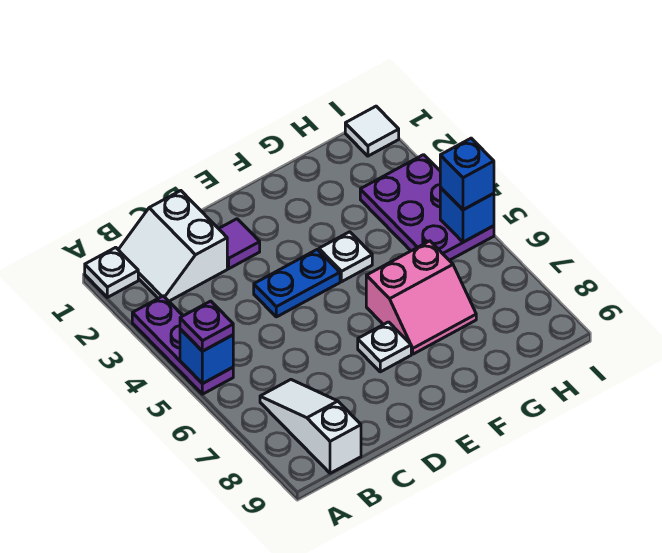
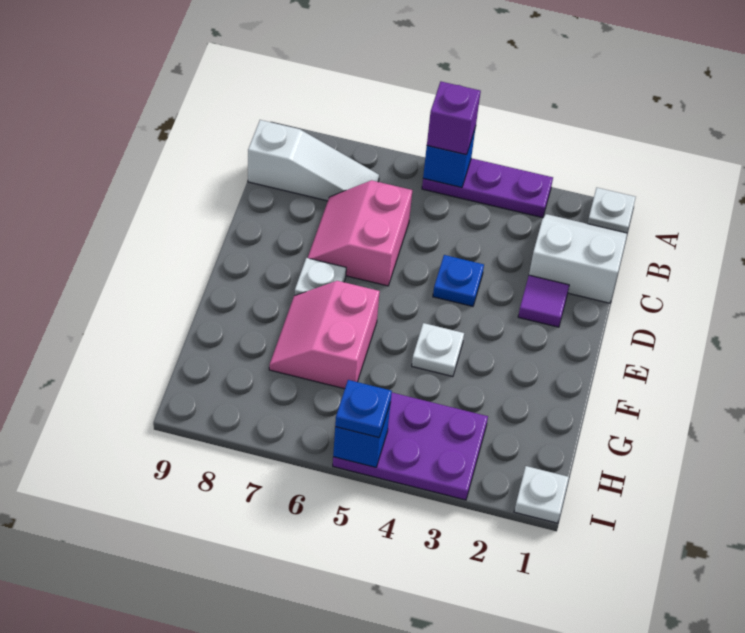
purple 1x1 plate [180,301,233,351] -> purple 1x1 brick [427,82,481,155]
none -> pink 2x2 slope [308,180,412,286]
blue 1x2 plate [254,249,340,317] -> blue 1x1 plate [433,255,484,306]
white 1x1 tile [345,106,399,156] -> white 1x1 plate [514,466,569,523]
blue 1x1 brick [440,138,494,210] -> blue 1x1 plate [335,380,392,438]

